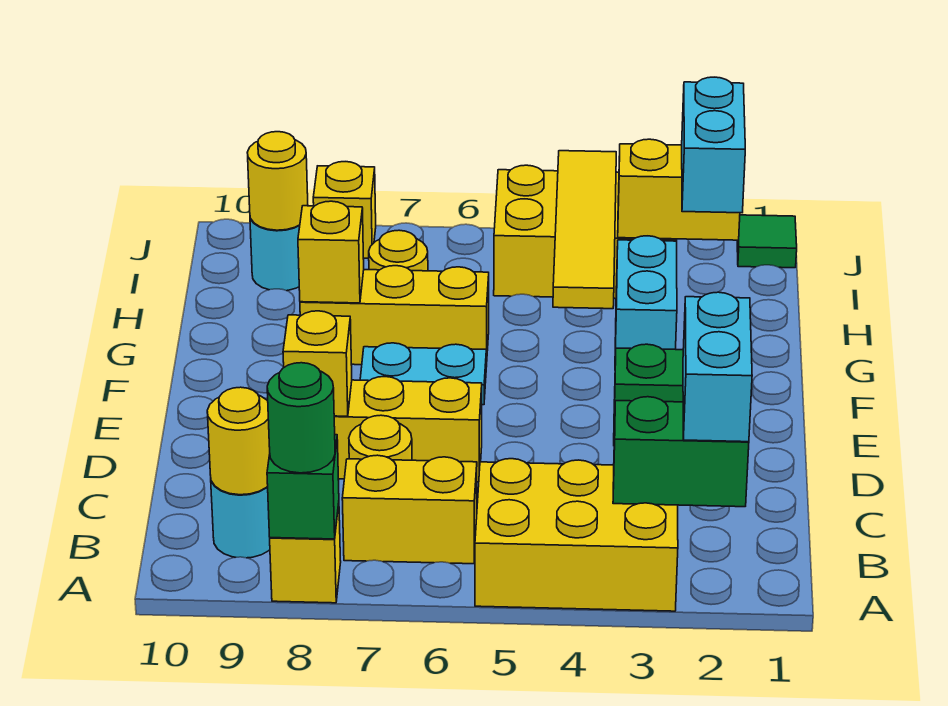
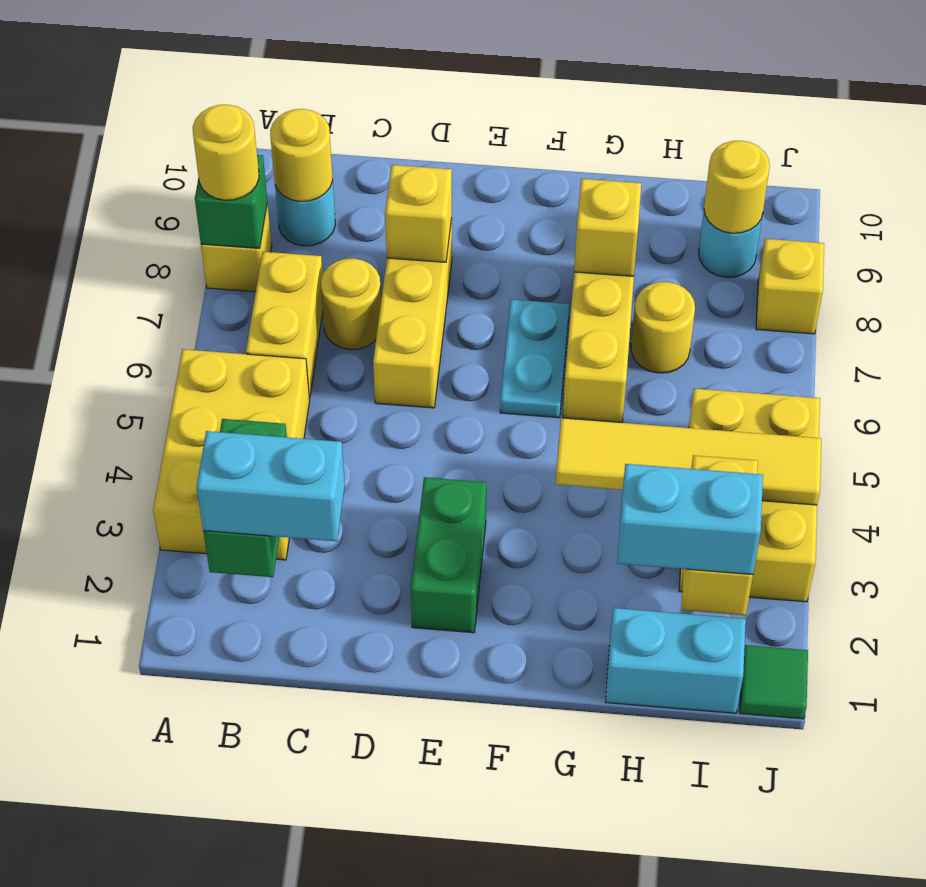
green 1x1 round brick [267,363,335,473] -> yellow 1x1 round brick [193,105,259,200]
cyan 1x2 brick [615,236,677,360] -> cyan 1x2 brick moved to [605,608,746,713]

